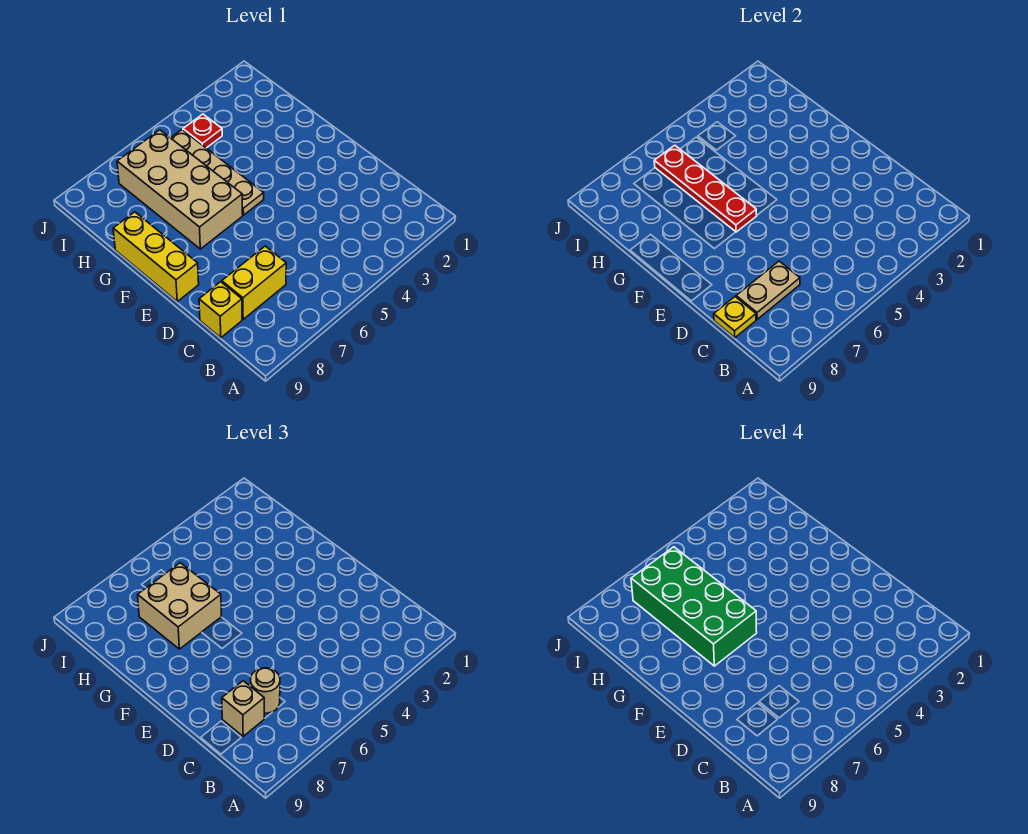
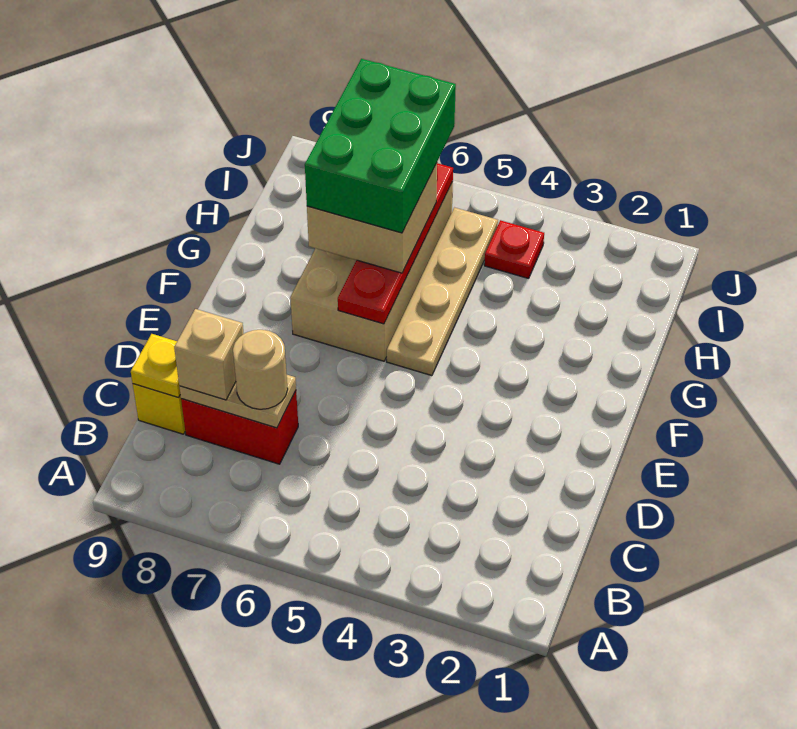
yellow 1x2 brick [222,246,286,319] -> red 1x2 brick [181,391,298,464]
yellow 1x3 brick [113,212,199,301] -> none
green 2x4 brick [631,547,757,666] -> green 2x3 brick [305,59,456,233]

